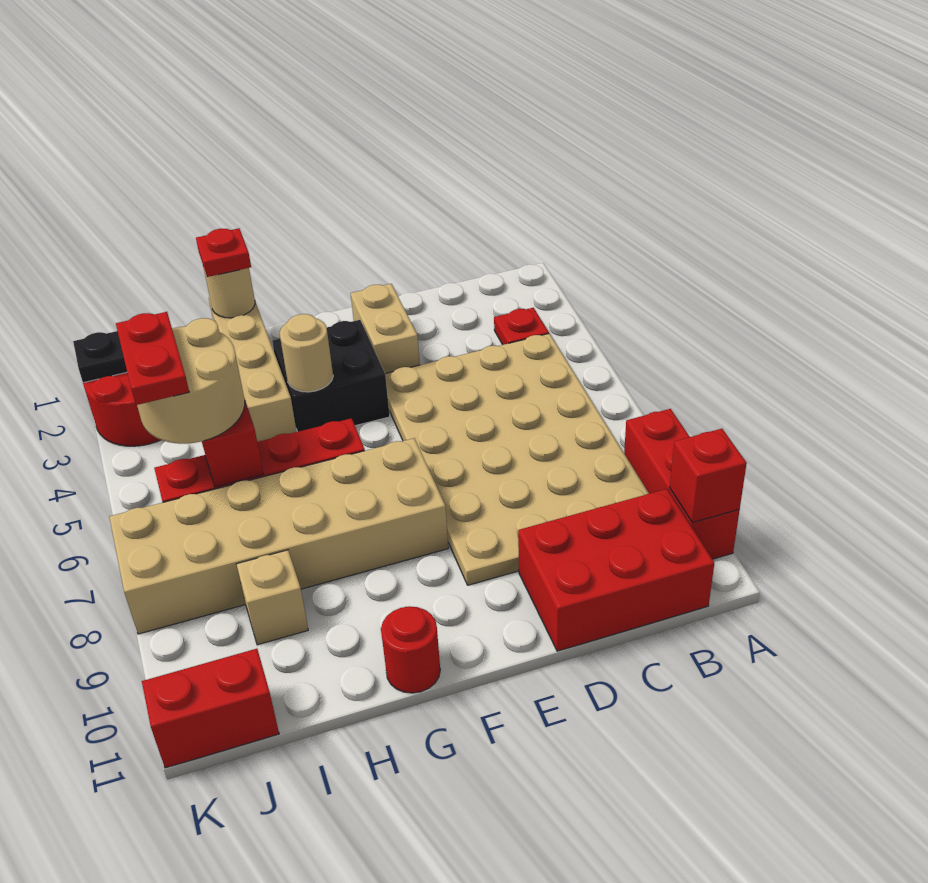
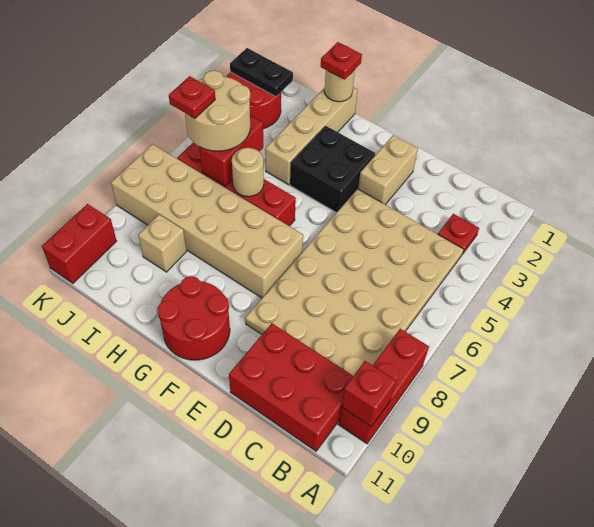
tan 1x1 round brick [280,314,333,392] -> tan 1x1 round brick moved to [232,148,264,197]
red 1x1 round brick [381,606,440,693] -> red 2x2 round brick [157,276,230,360]
red 1x2 plate [116,312,189,405] -> red 1x1 plate [169,76,215,119]
red 1x2 brick [142,649,279,768] -> red 1x2 brick turned to [42,204,116,283]

